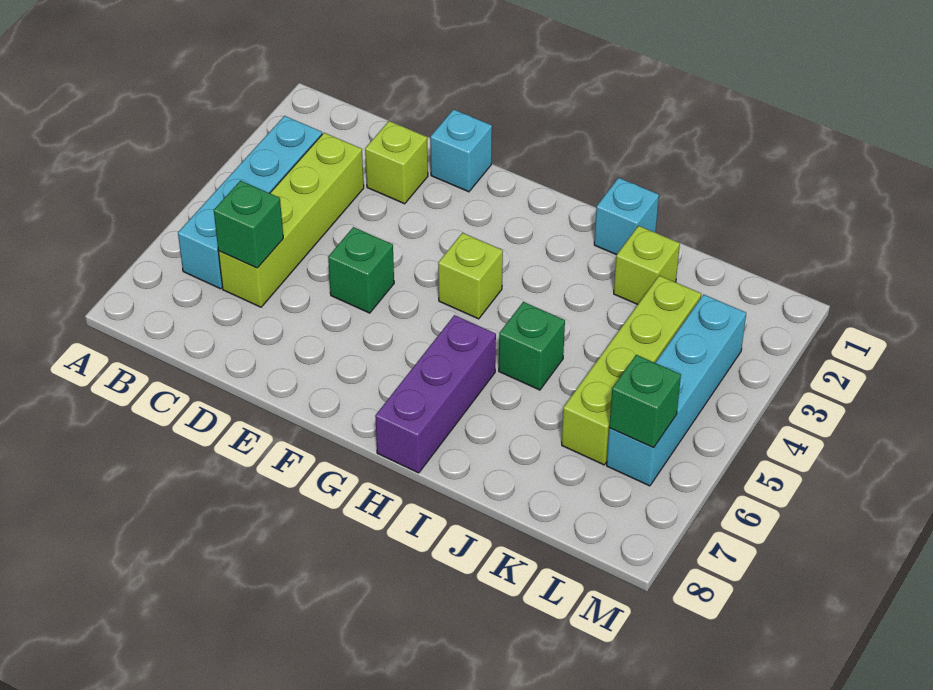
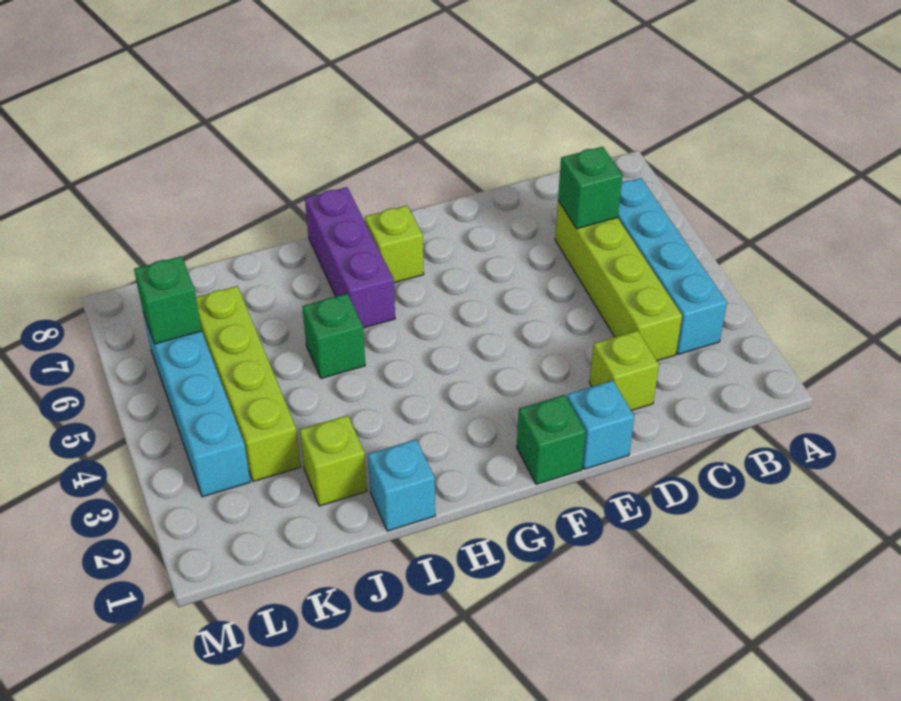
green 1x1 brick [328,227,394,313] -> green 1x1 brick moved to [517,395,586,484]
lime 1x1 brick [438,233,503,319] -> lime 1x1 brick moved to [365,206,424,283]

